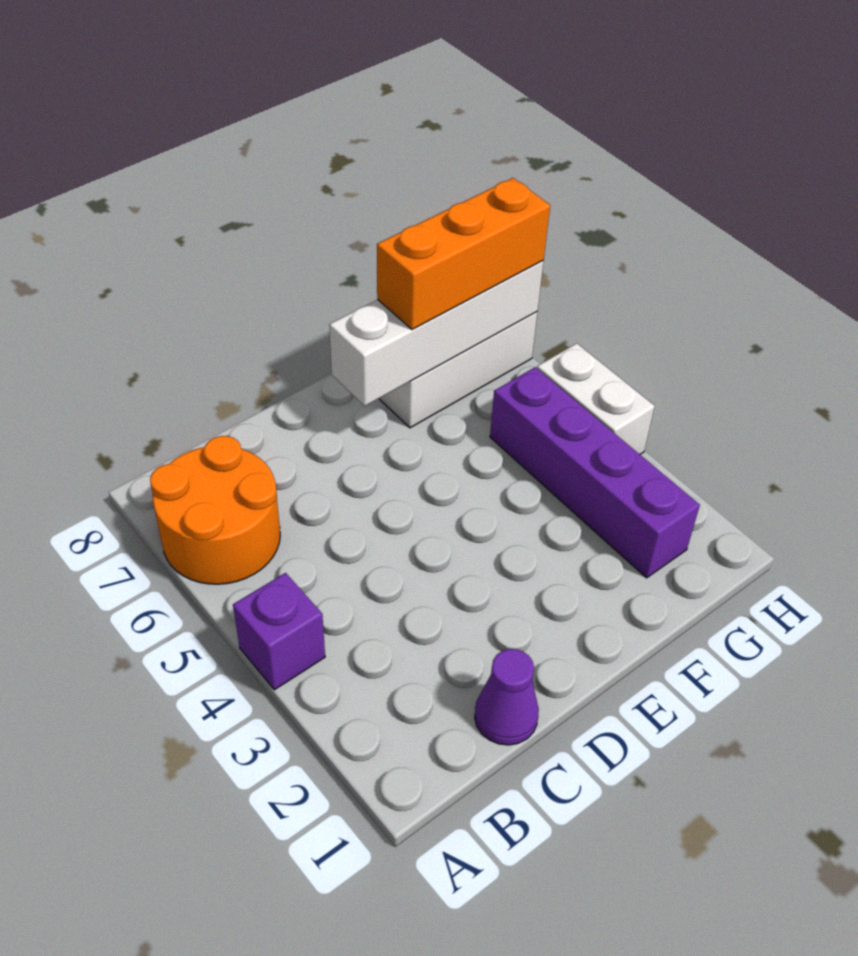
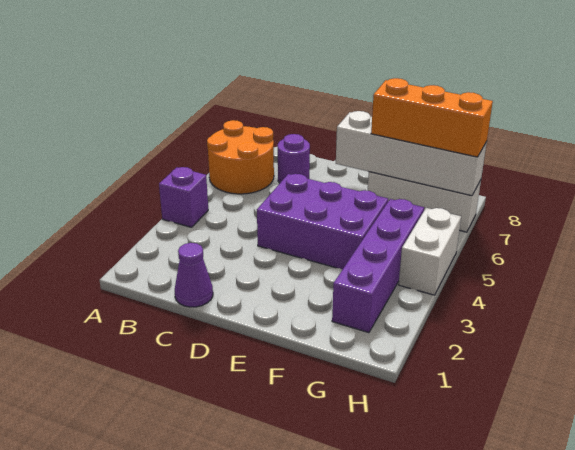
none -> purple 1x1 round brick [278,134,310,183]
none -> purple 2x3 brick [257,174,388,270]

